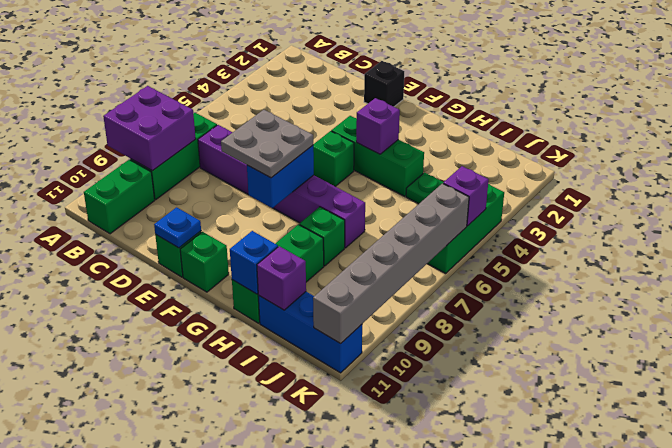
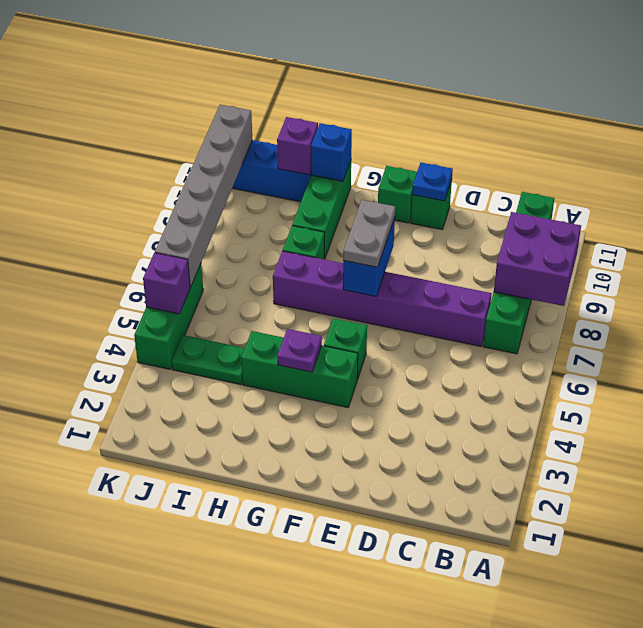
black 1x1 brick [364,61,404,107] -> none
grey 2x2 plate [221,110,313,178] -> grey 1x2 plate [343,200,395,267]
purple 1x1 brick [356,98,400,154] -> purple 1x1 plate [277,329,322,372]

